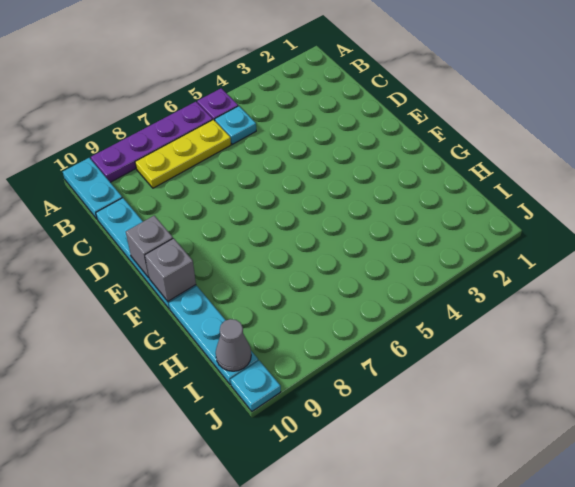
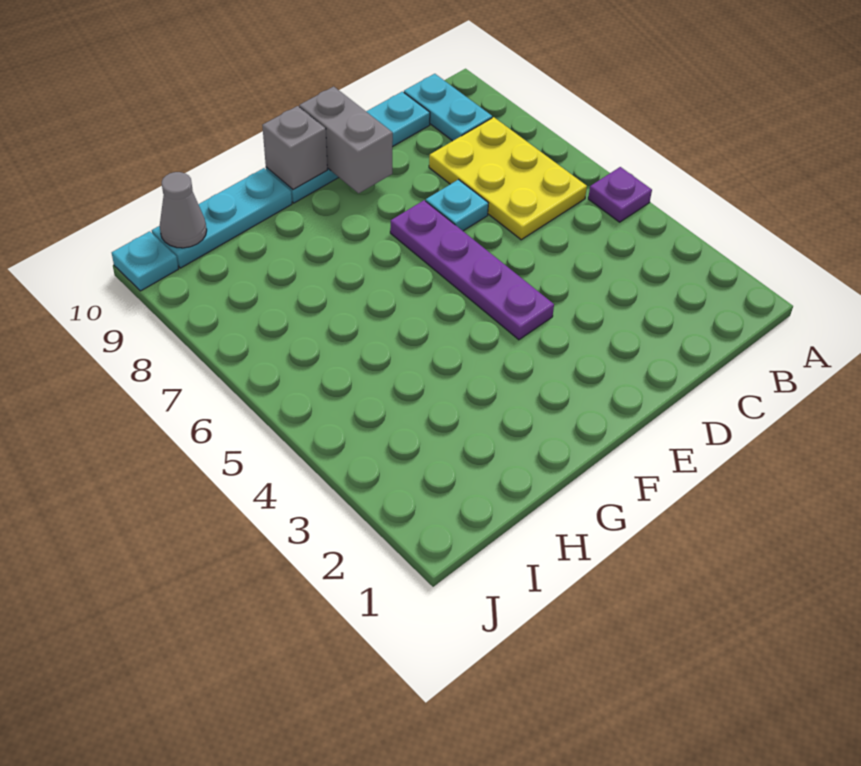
purple 1x4 plate [91,102,213,182] -> purple 1x4 plate moved to [390,200,554,340]
cyan 1x2 plate [63,158,122,219] -> cyan 1x2 plate turned to [404,74,492,141]
cyan 1x1 plate [215,106,256,144] -> cyan 1x1 plate moved to [426,180,488,231]
yellow 1x3 plate [135,120,231,188] -> yellow 2x3 plate [429,117,587,240]
grey 1x1 brick [126,216,173,278] -> grey 1x2 brick [299,87,393,193]

